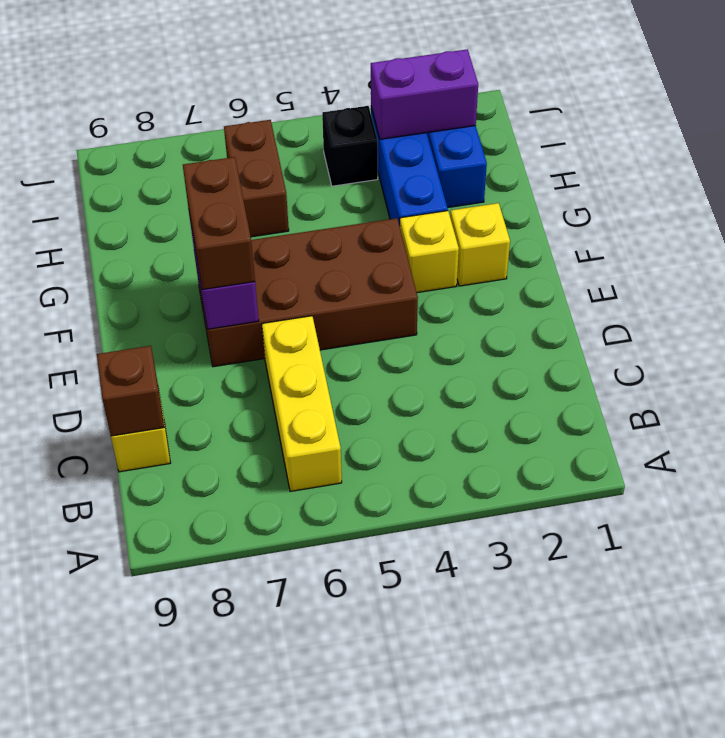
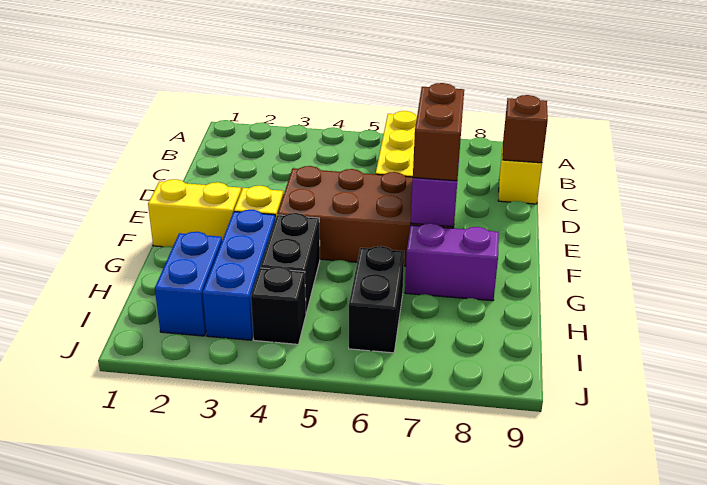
yellow 1x1 brick [450,203,510,286] -> yellow 1x2 brick [148,179,241,247]
none -> black 1x2 brick [261,213,320,313]
brown 1x2 brick [224,120,289,237] -> black 1x2 brick [349,246,404,353]
purple 1x2 brick [371,49,478,139] -> purple 1x2 brick moved to [405,223,499,301]

